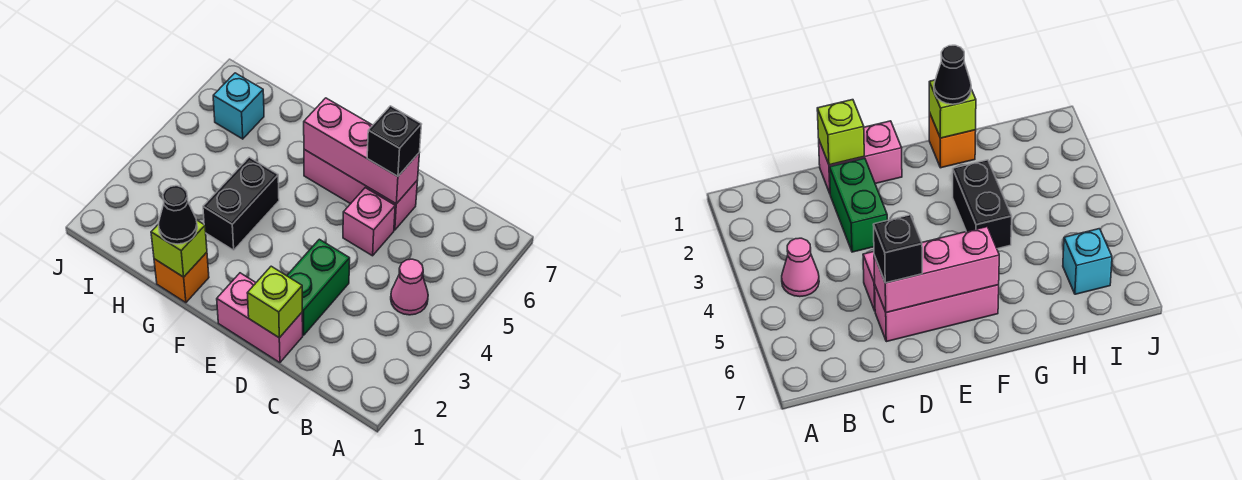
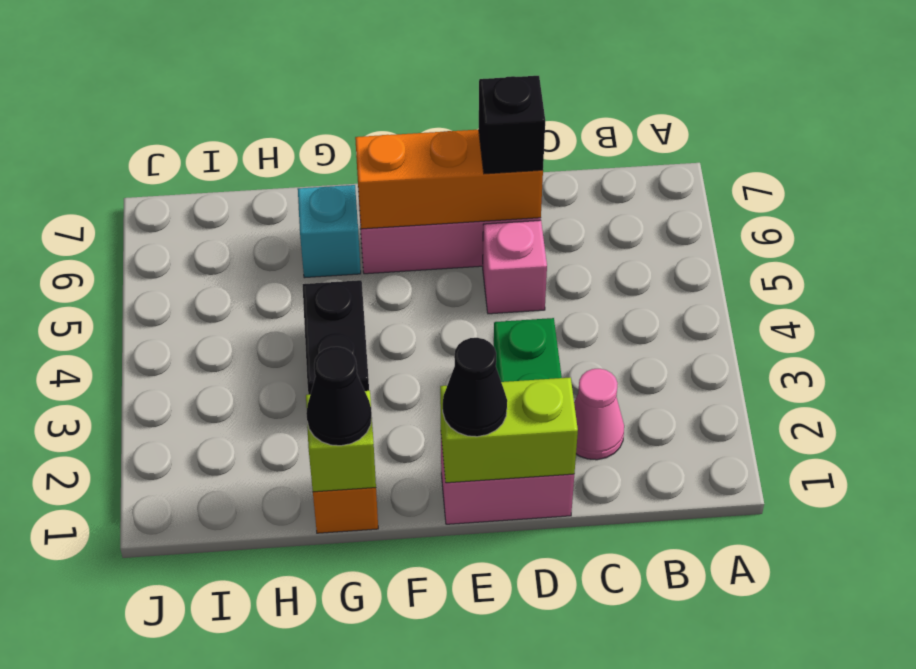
pink 1x1 cone [391,259,428,315] -> pink 1x1 cone moved to [574,369,624,460]
lime 1x1 brick [247,266,302,338] -> lime 1x2 brick [440,378,578,483]
pink 1x3 brick [304,98,419,204] -> orange 1x3 brick [355,130,543,229]
none -> black 1x1 cone [443,338,507,437]
cyan 1x1 brick [213,73,264,139] -> cyan 1x1 brick moved to [298,185,361,278]

